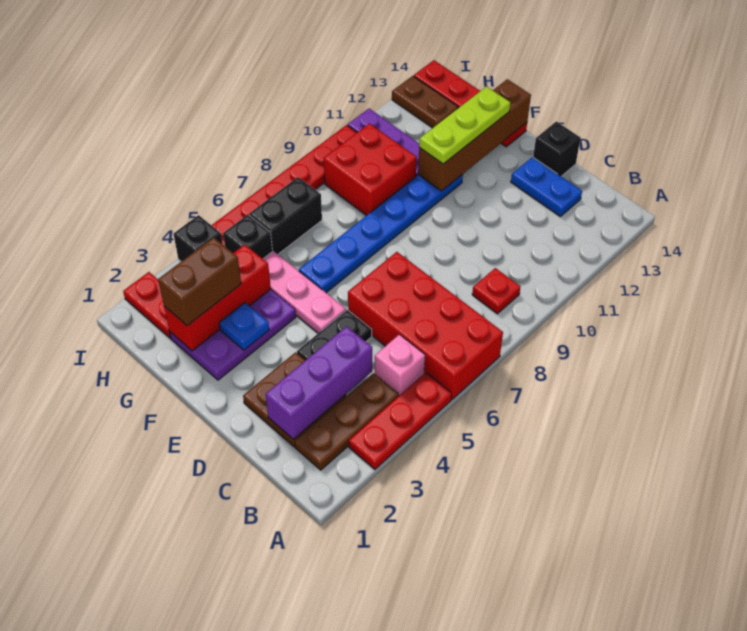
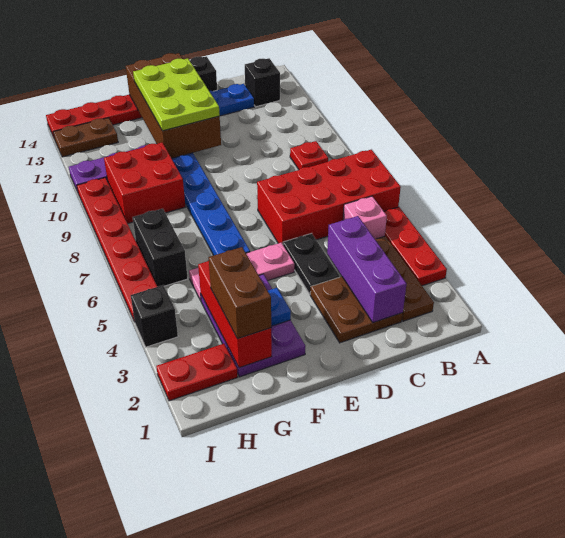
brown 1x4 brick [418,79,531,191] -> brown 2x4 brick [126,53,221,158]
lime 1x3 plate [419,87,510,164] -> lime 2x3 plate [133,58,220,131]
black 1x1 brick [223,215,273,259] -> black 1x1 brick moved to [245,58,280,107]

